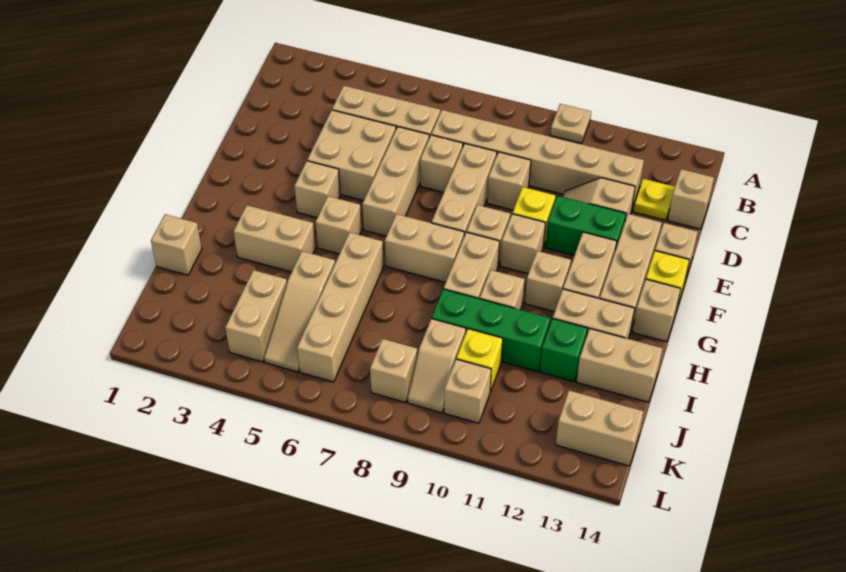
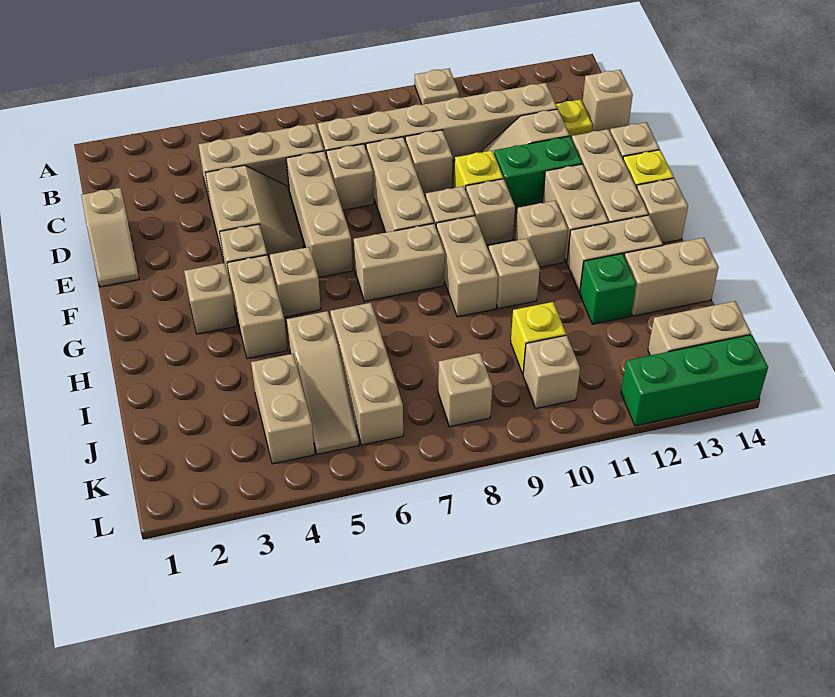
tan 2x2 brick [307,110,396,200] -> tan 2x2 slope [205,165,303,261]
tan 1x2 brick [233,205,316,272] -> tan 1x2 brick turned to [227,255,287,359]
tan 1x4 brick [297,232,383,382] -> tan 1x3 brick [330,303,403,445]
tan 1x1 brick [151,214,202,275] -> tan 1x1 brick moved to [184,263,237,334]
green 1x3 brick [432,289,550,372] -> green 1x3 brick moved to [621,335,768,426]
tan 1x2 slope [407,319,466,413] -> tan 1x2 slope moved to [81,188,139,287]

